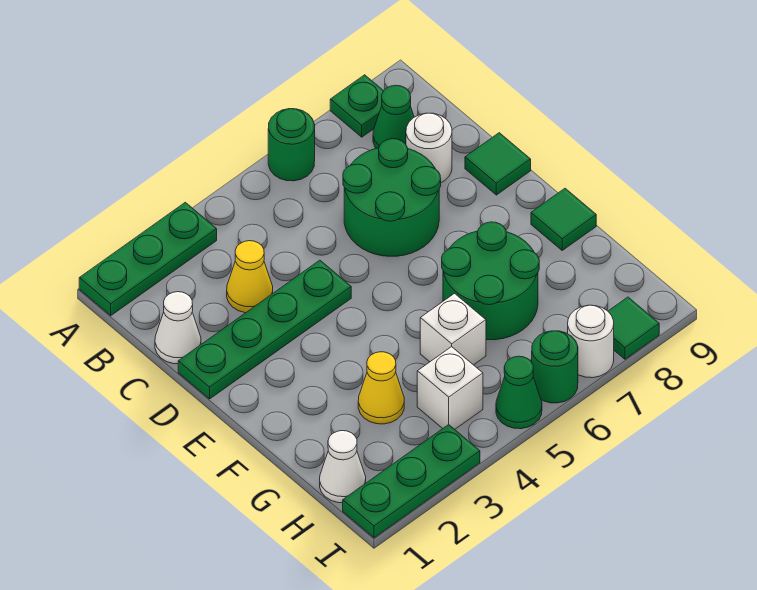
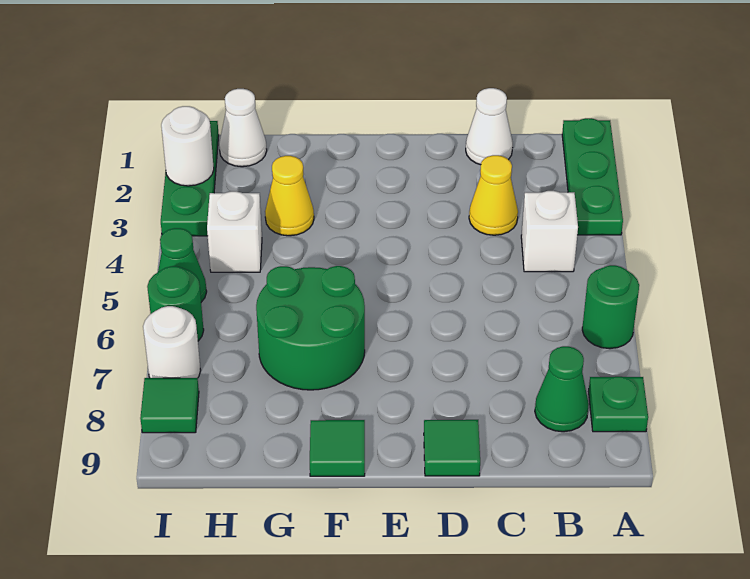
green 2x2 round brick [343,139,441,256] -> none
white 1x1 round brick [406,113,452,182] -> white 1x1 round brick moved to [161,106,214,186]
green 1x4 plate [178,260,351,399] -> none
white 1x1 brick [420,294,486,365] -> white 1x1 brick moved to [521,191,578,272]

